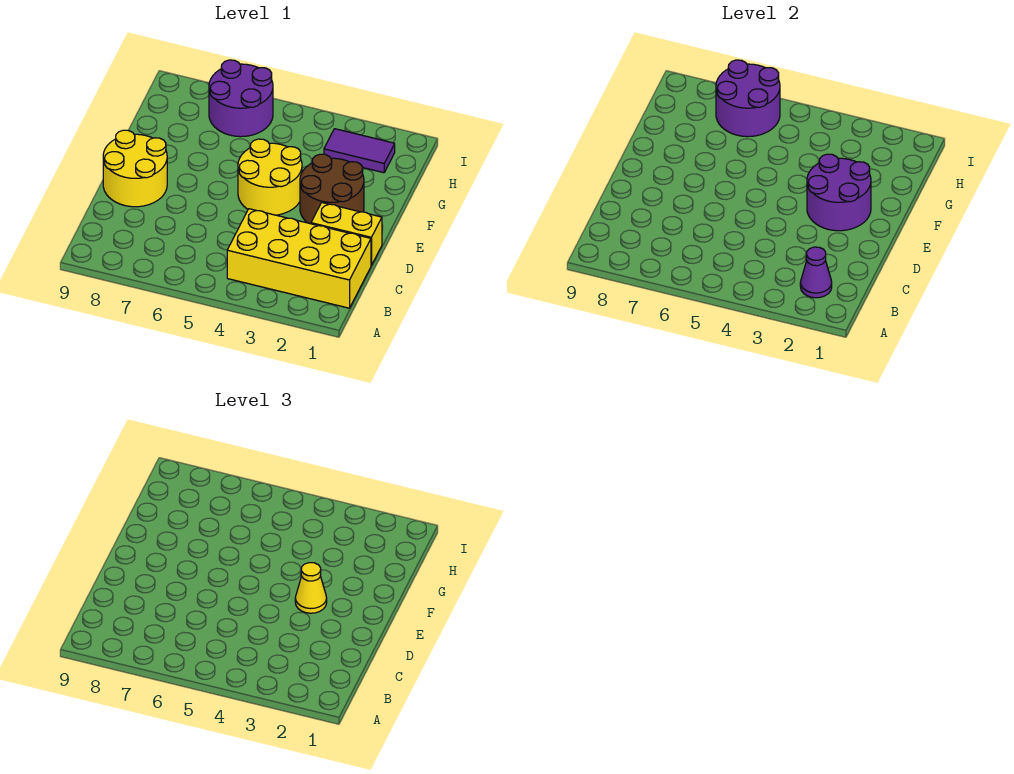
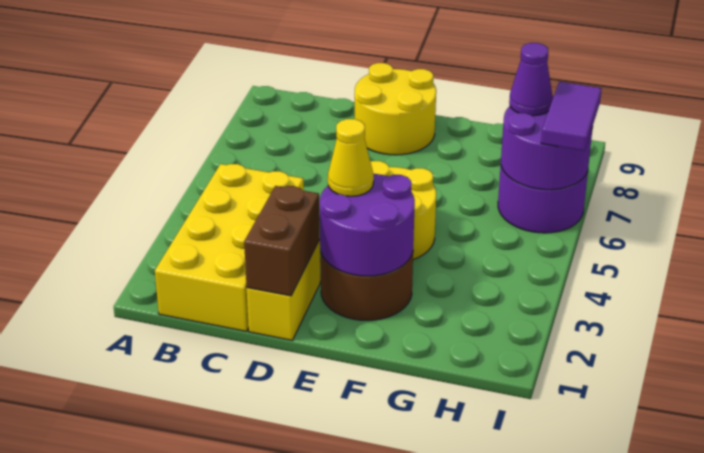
purple 1x1 cone [800,247,832,298] -> purple 1x1 cone moved to [509,43,553,116]
none -> brown 1x2 brick [244,186,320,296]
purple 1x2 tile [324,129,395,173] -> purple 1x2 tile moved to [541,82,602,151]

